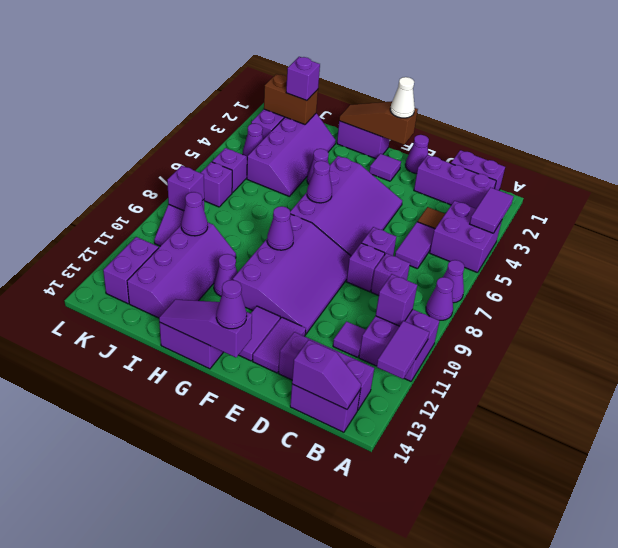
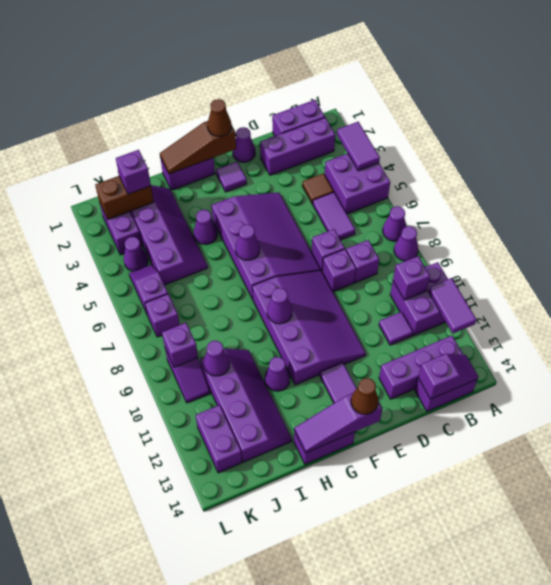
purple 1x2 tile [253,317,306,373] -> none
white 1x1 cone [390,77,415,118] -> brown 1x1 cone [208,99,232,137]
purple 1x1 cone [216,280,247,329] -> brown 1x1 cone [351,378,378,414]

